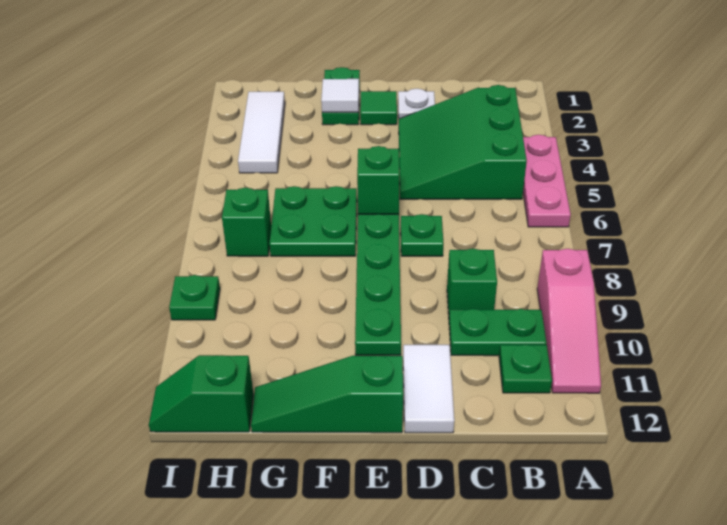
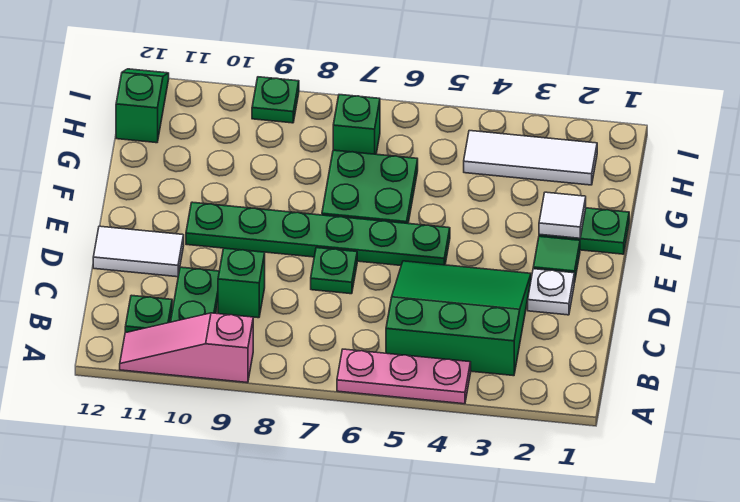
green 1x1 brick [357,146,400,214] -> none
green 1x3 slope [251,356,403,433] -> none

